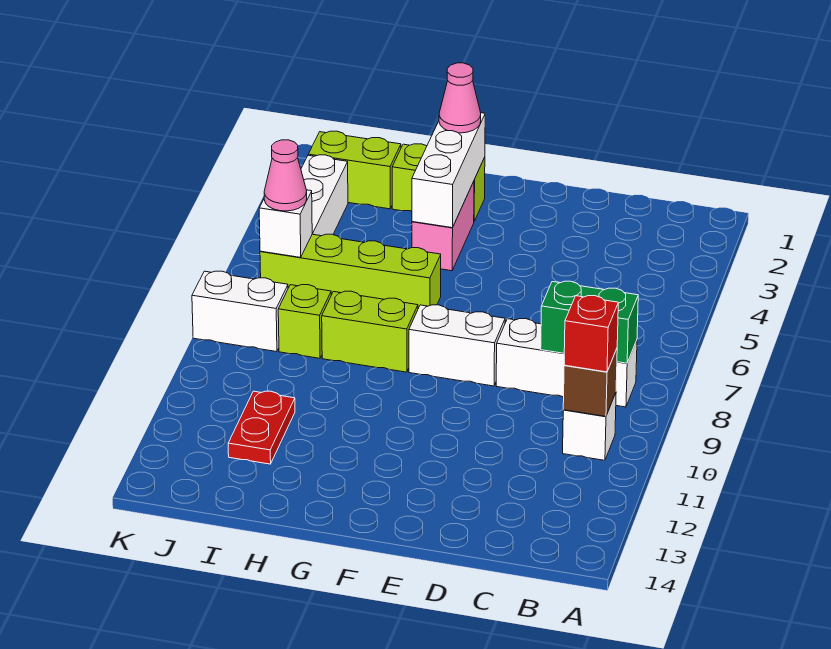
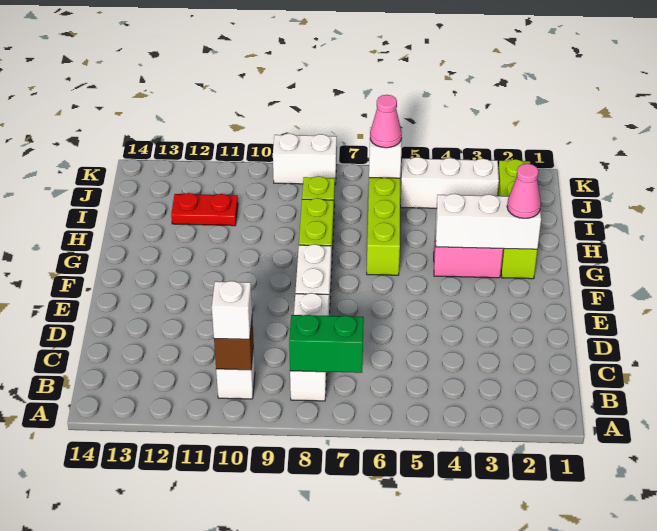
green 1x2 brick [541,281,638,363] -> green 1x2 brick turned to [289,315,364,373]
red 1x1 brick [564,296,618,372] -> white 1x1 brick [212,281,252,339]
white 1x2 brick [192,271,288,352] -> white 1x2 brick turned to [273,134,337,184]

